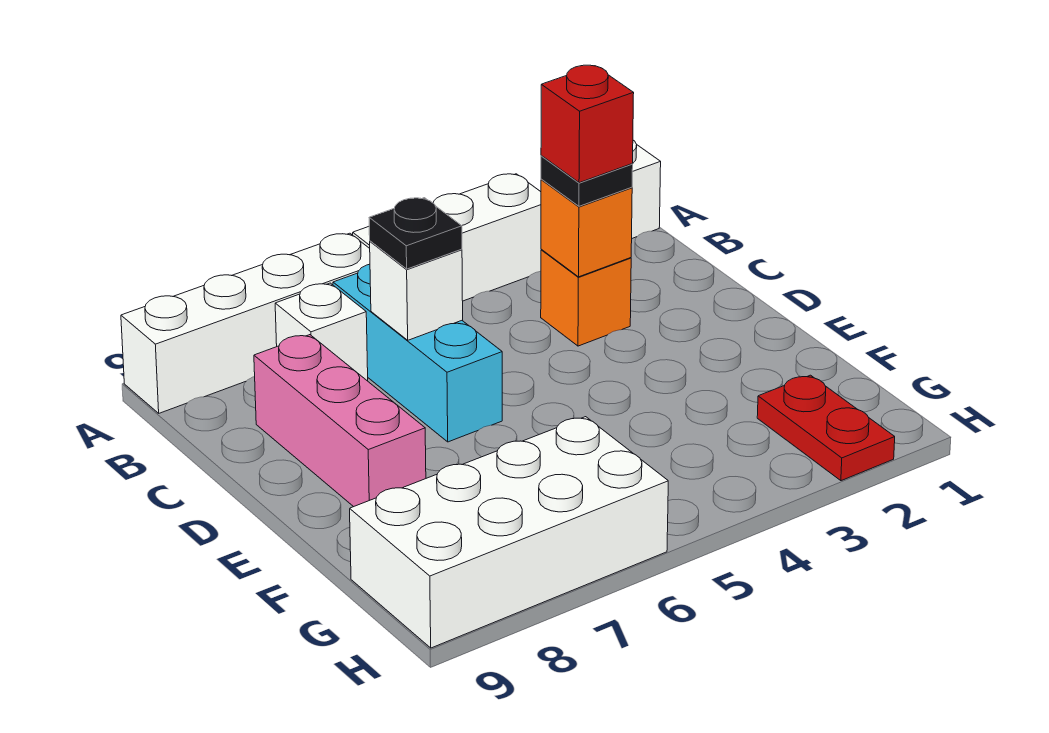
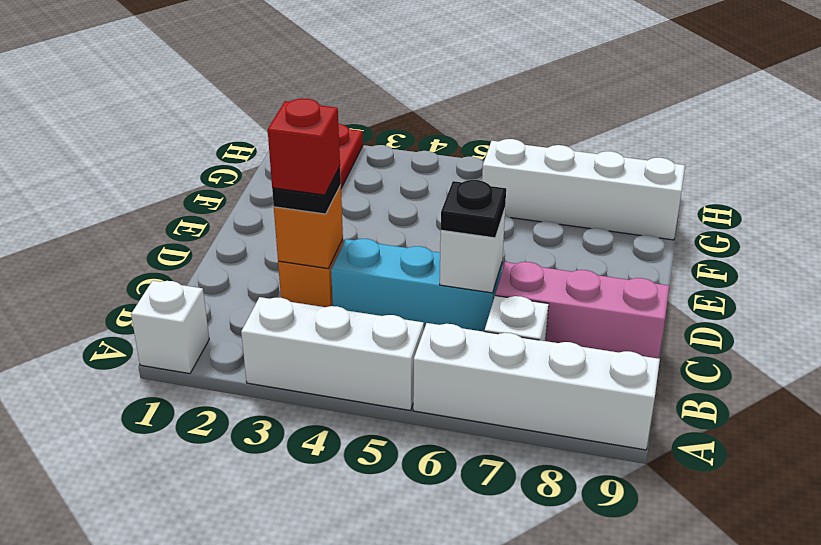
cyan 1x3 brick [333,264,502,442] -> cyan 1x3 brick turned to [331,239,502,332]
pink 1x3 brick [254,335,426,507] -> pink 1x3 brick turned to [495,262,669,359]
white 2x4 brick [350,417,668,648] -> white 1x4 brick [482,139,685,240]

